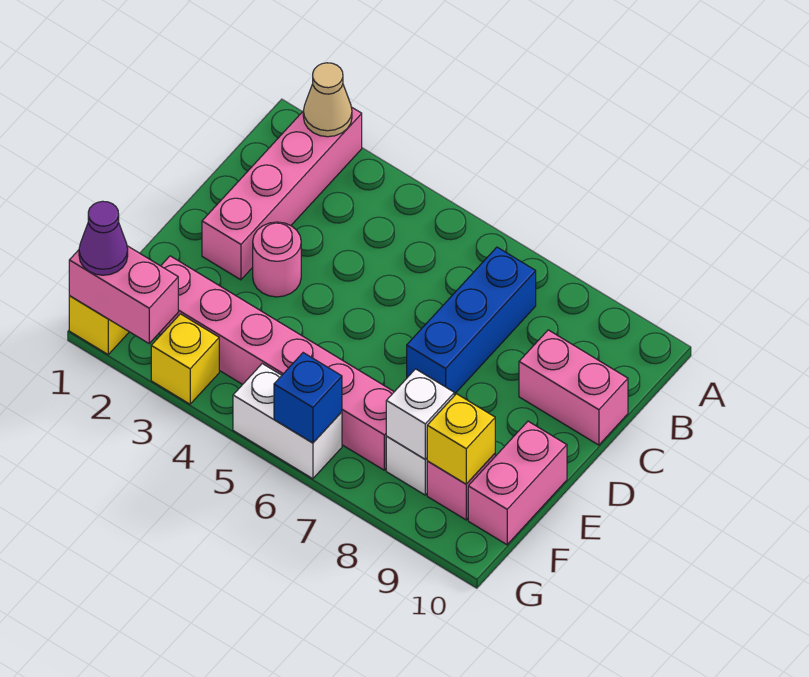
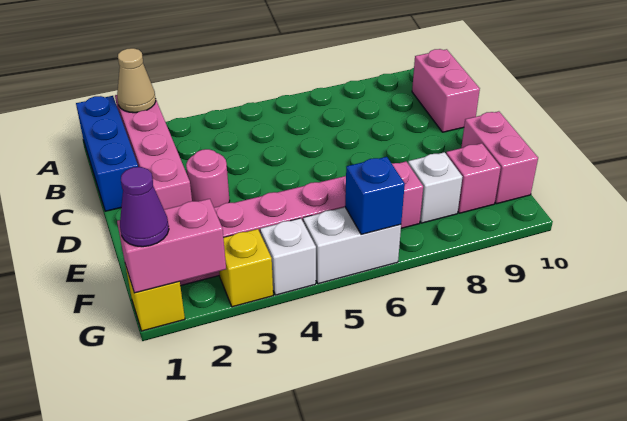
blue 1x3 brick [407,247,536,394] -> blue 1x3 brick moved to [76,96,138,211]
pink 1x2 brick [519,330,628,445] -> pink 1x2 brick turned to [412,49,480,132]
white 1x1 brick [386,369,454,459] -> white 1x1 brick moved to [260,218,316,295]
yellow 1x1 brick [427,394,495,484] -> none

